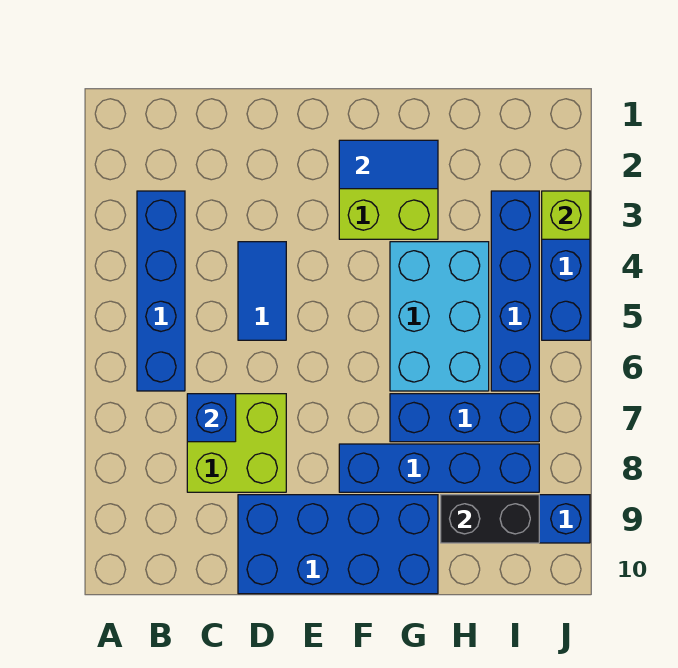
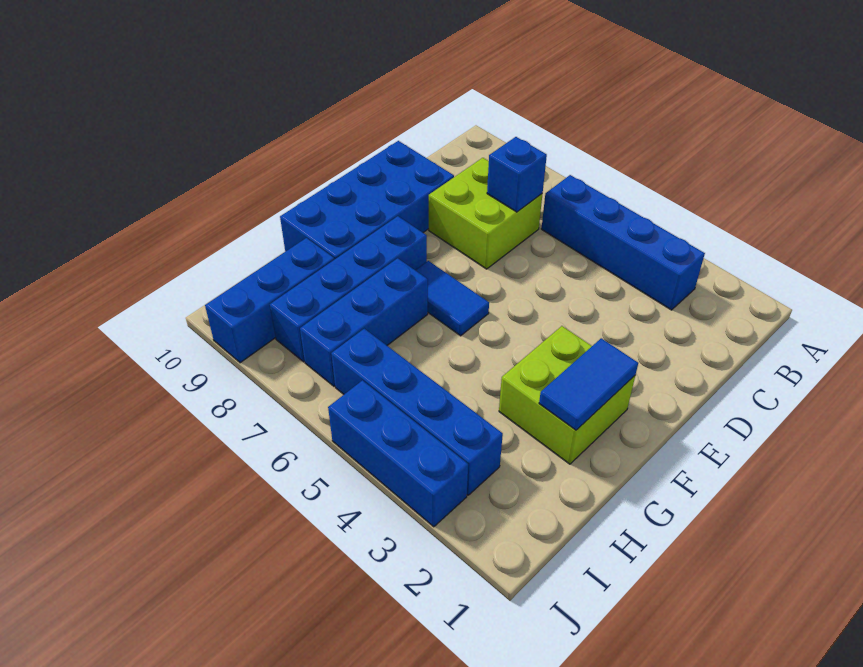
blue 1x2 tile [238,242,286,340] -> blue 1x2 tile moved to [415,261,489,336]
cyan 2x3 brick [390,242,489,391] -> none
black 1x2 brick [441,495,539,543] -> none
lime 1x1 brick [542,191,590,239] -> none

